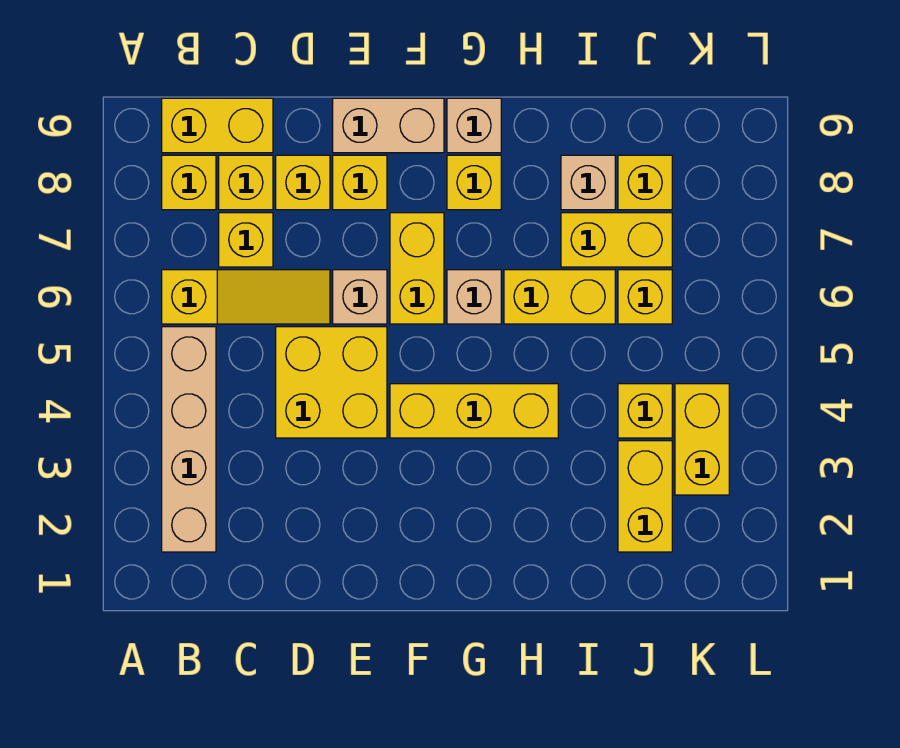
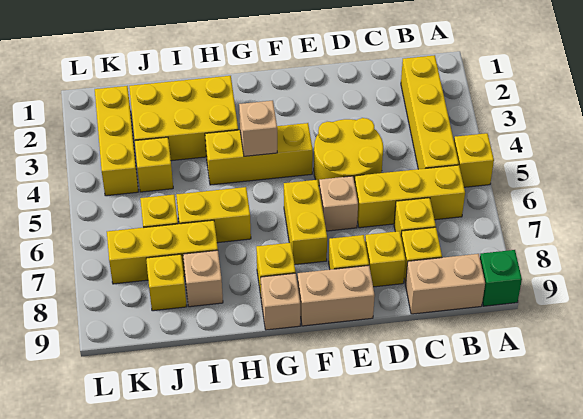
none -> green 1x1 brick [480,250,522,306]
tan 1x4 brick [162,327,216,552] -> yellow 1x4 brick [401,55,459,169]
yellow 1x3 slope [162,270,330,324] -> yellow 1x3 brick [355,165,465,228]
yellow 1x1 brick [162,155,216,210] -> yellow 1x1 brick moved to [454,133,494,187]
yellow 1x2 brick [162,98,273,153] -> tan 1x2 brick [405,254,485,314]
yellow 2x2 brick [276,327,387,438] -> yellow 2x2 round brick [314,118,383,185]
tan 1x1 brick [447,270,501,324] -> tan 1x1 brick moved to [239,101,277,156]
yellow 1x2 brick [561,213,672,267] -> yellow 1x3 brick [107,220,218,284]
yellow 1x2 brick [618,441,672,552] -> yellow 2x3 brick [129,76,238,161]
yellow 1x2 brick [675,384,729,495] -> yellow 1x3 brick [95,86,138,196]

